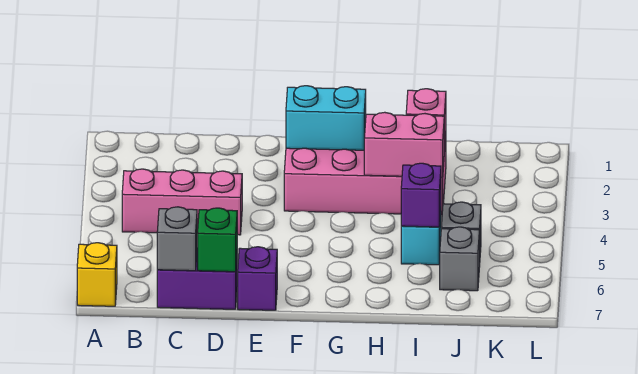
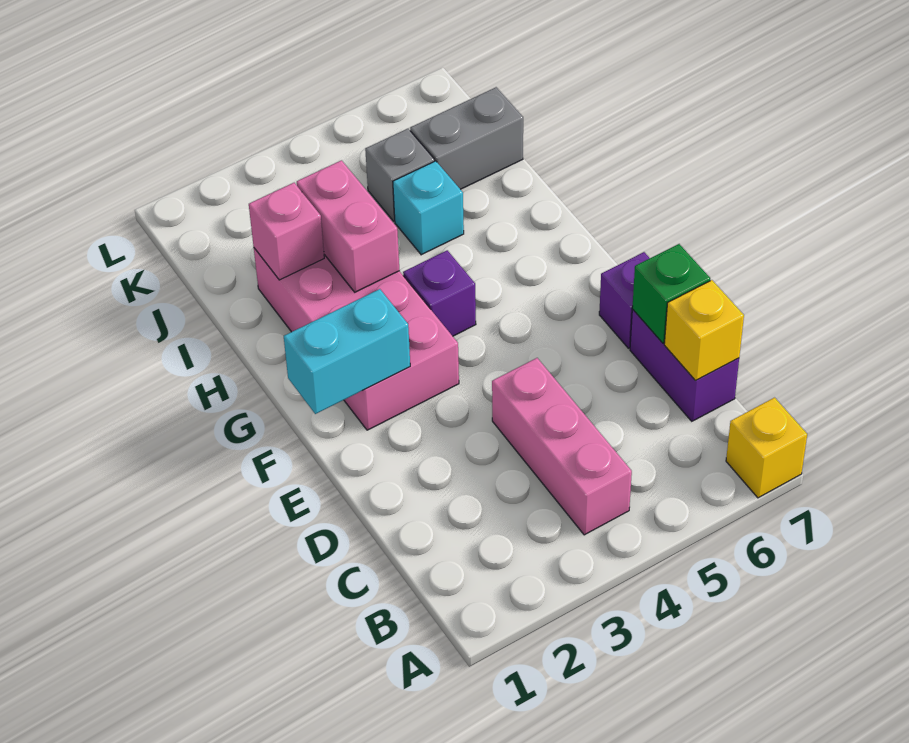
grey 1x1 brick [157,207,197,271] -> yellow 1x1 brick [664,280,744,380]
cyan 1x2 brick [286,86,366,150] -> cyan 1x2 brick turned to [284,289,410,414]
purple 1x1 brick [401,163,441,227] -> purple 1x1 brick moved to [403,250,476,336]
grey 1x1 brick [439,227,480,291] -> grey 1x2 brick [410,87,523,189]

